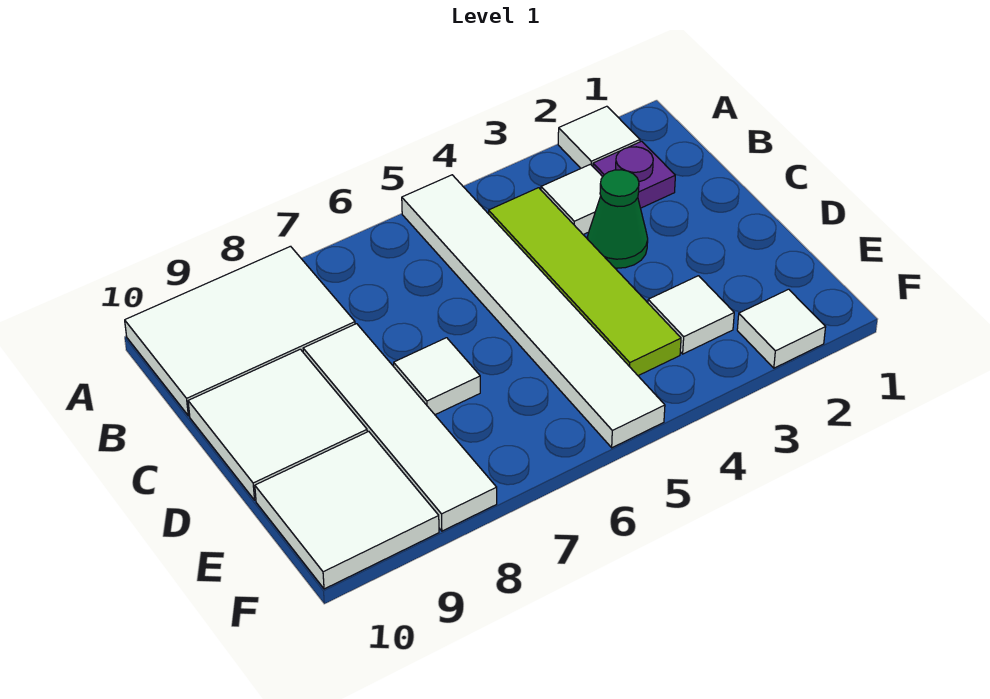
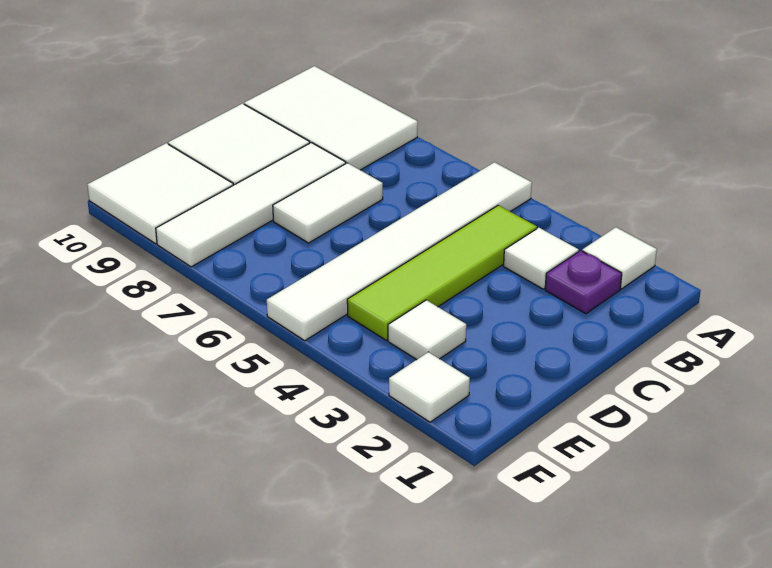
green 1x1 cone [587,170,648,268] -> none
white 1x1 tile [394,338,480,415] -> white 1x2 tile [273,163,383,243]

